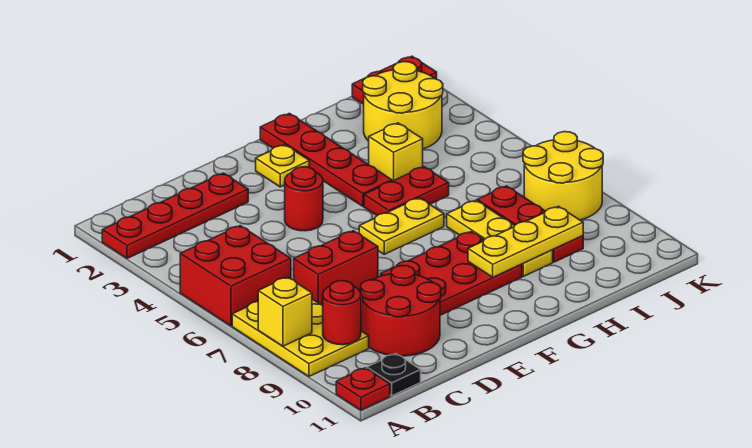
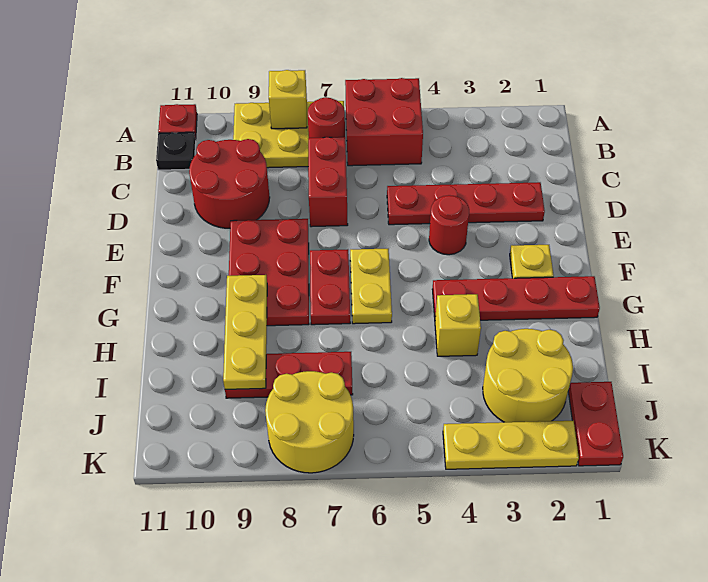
red 1x4 plate [102,173,248,258] -> red 1x4 plate turned to [387,182,545,225]
red 1x1 round brick [323,281,361,345] -> red 1x1 round brick moved to [308,97,345,138]
red 1x2 plate [364,167,449,216] -> red 1x2 plate moved to [310,249,350,325]
yellow 1x3 plate [447,200,553,276] -> yellow 1x3 plate moved to [443,421,579,469]

